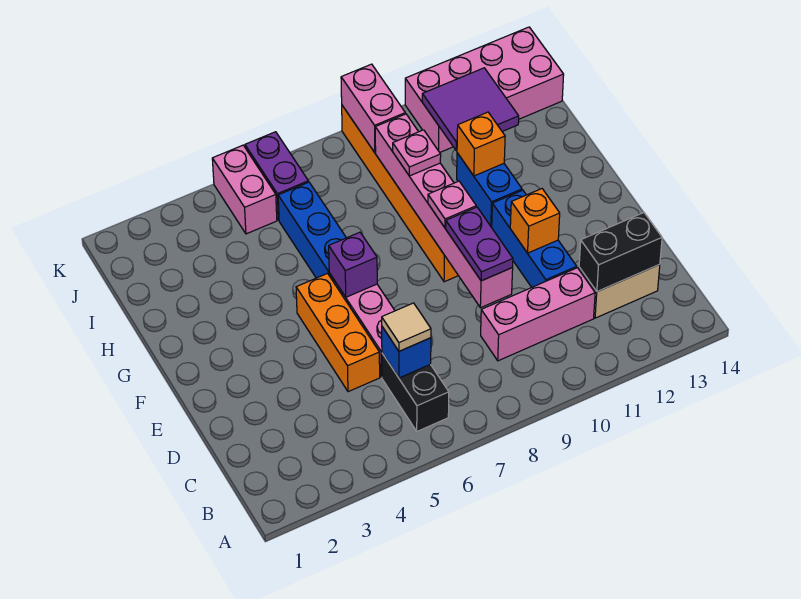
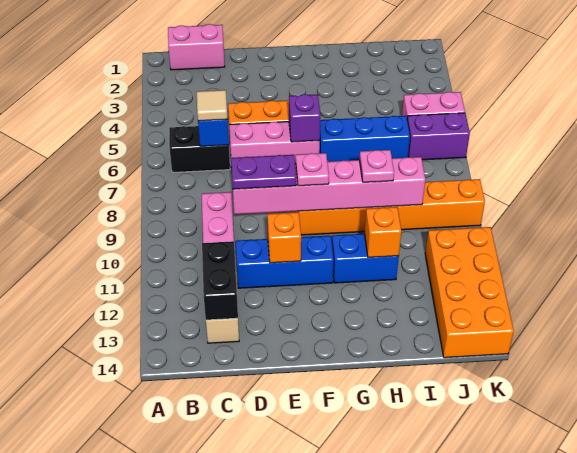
purple 2x2 tile [422,68,519,151] -> none
pink 1x2 brick [341,64,405,152] -> pink 1x2 brick moved to [168,24,225,70]
pink 2x4 brick [405,27,564,152] -> orange 2x4 brick [425,227,514,358]

